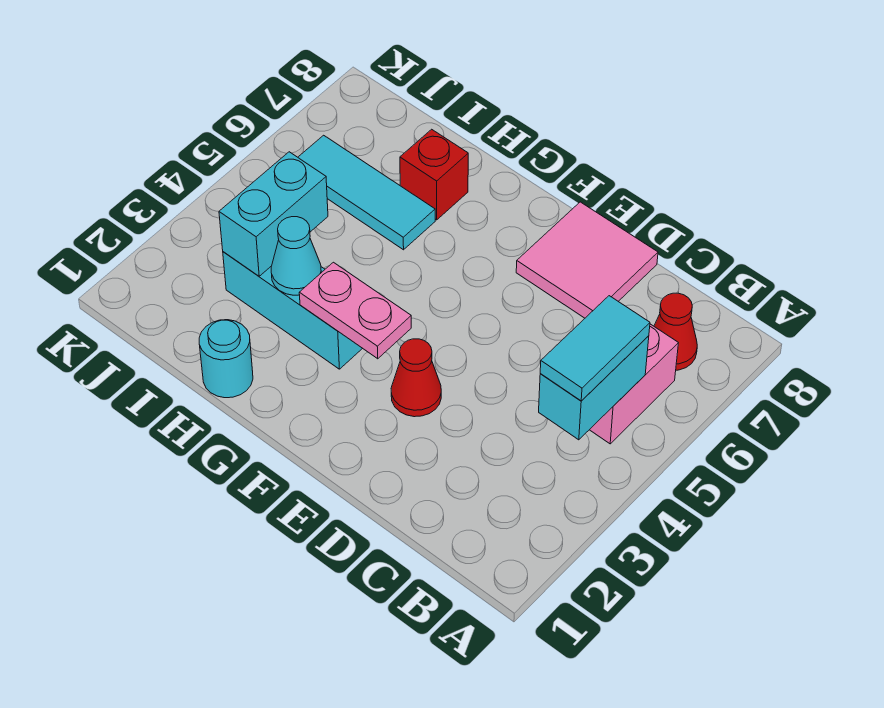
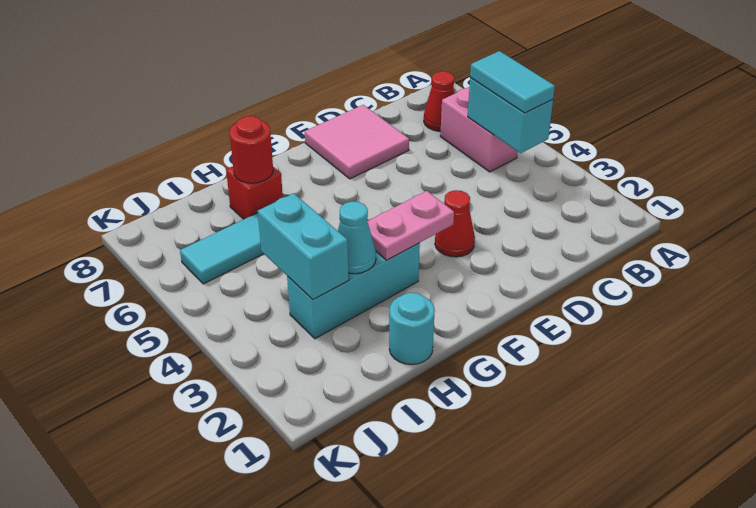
none -> red 1x1 round brick [229,116,273,183]

